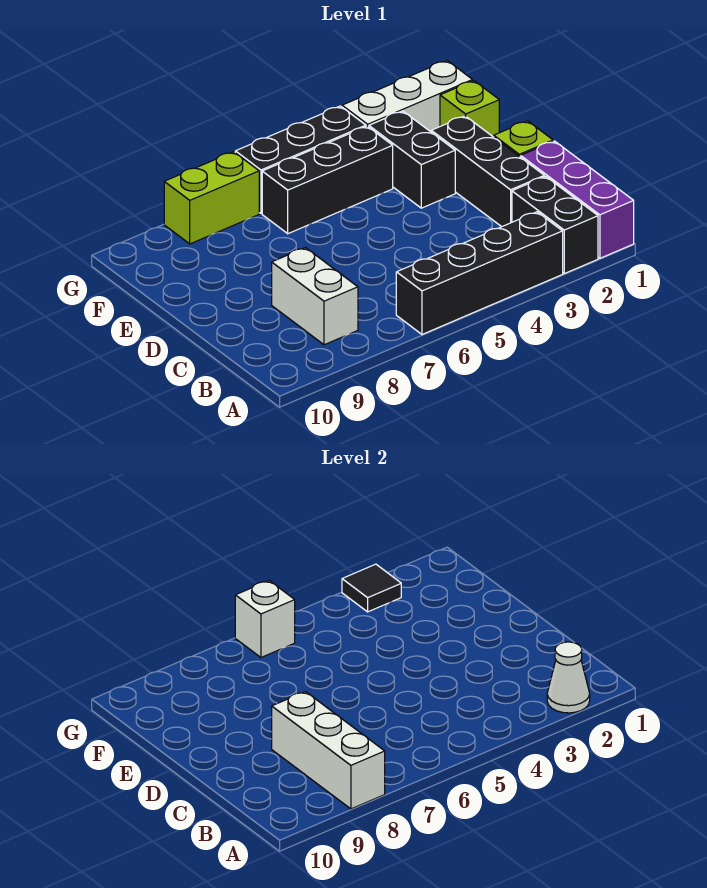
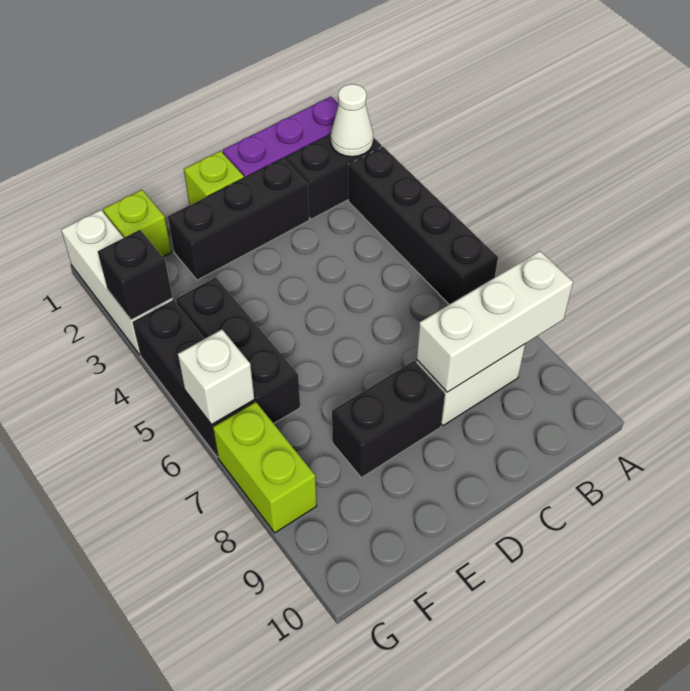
black 1x2 brick [369,111,455,208] -> black 1x2 brick moved to [332,361,445,478]
black 1x1 tile [342,564,401,612] -> black 1x1 brick [98,230,172,320]

